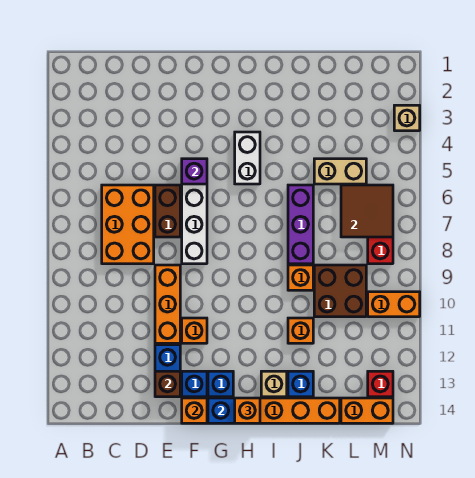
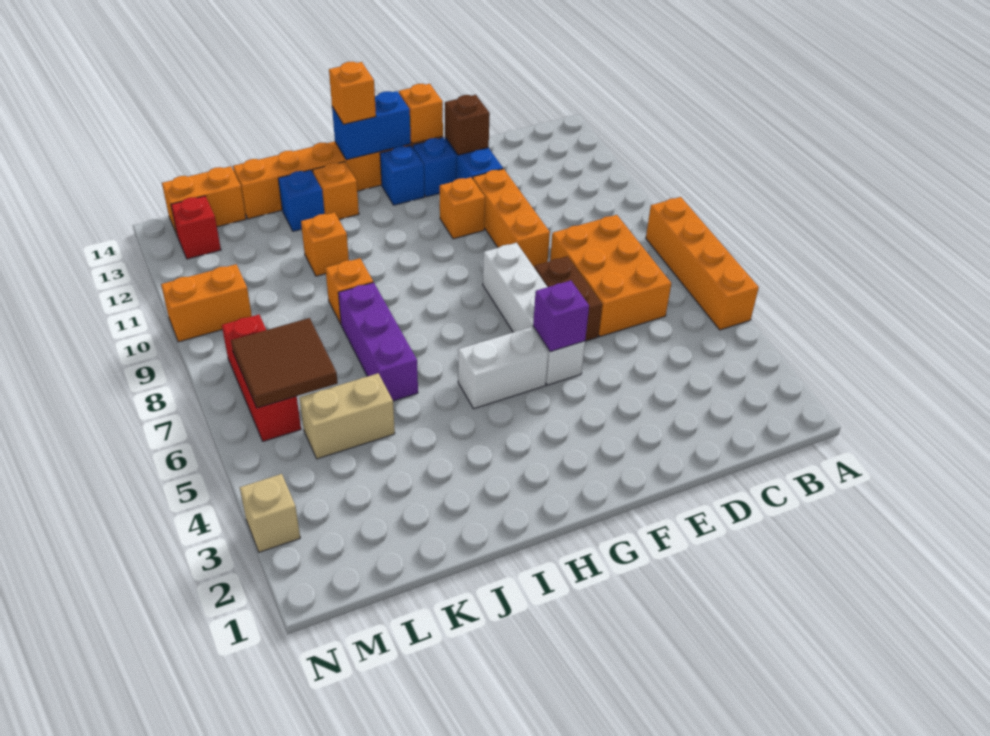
none -> orange 1x4 brick [646,197,759,330]
white 1x2 brick [235,132,260,184] -> white 1x2 brick turned to [458,327,548,409]
tan 1x1 brick [261,371,287,397] -> orange 1x1 brick [313,162,359,219]
brown 2x2 brick [314,265,366,317] -> none

